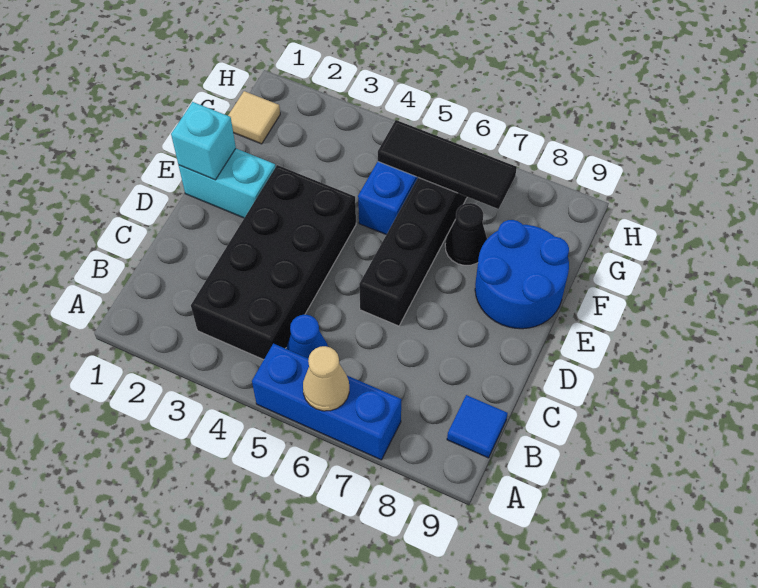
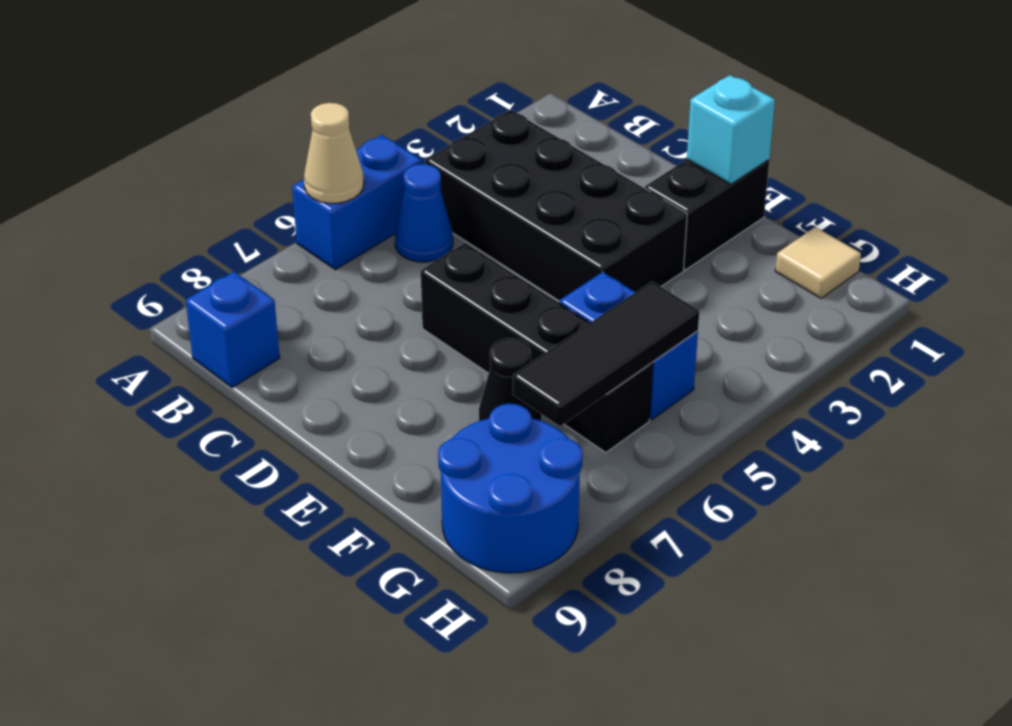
blue 1x3 brick [252,344,402,460] -> blue 1x2 brick [292,135,422,270]
blue 1x1 tile [447,395,508,458] -> blue 1x1 brick [186,272,280,387]
cyan 1x2 brick [179,149,275,218] -> black 1x2 brick [645,160,769,270]
blue 2x2 round brick [475,220,569,329] -> blue 2x2 round brick moved to [438,404,583,573]

